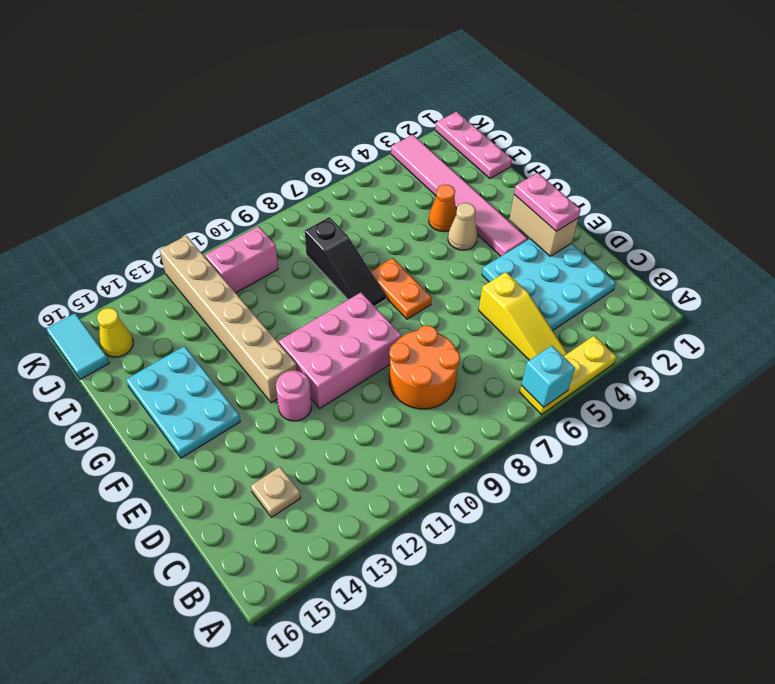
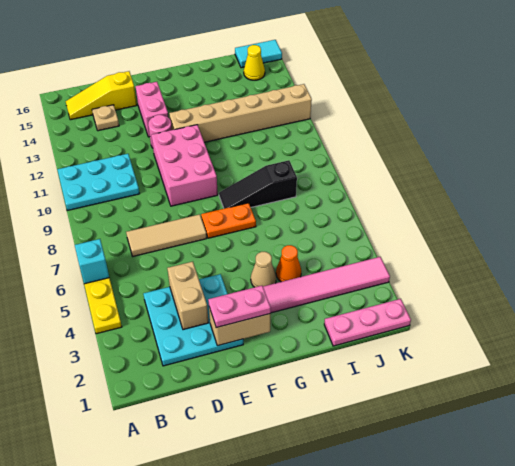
yellow 1x3 slope [479,272,568,360] -> yellow 1x3 slope moved to [66,71,137,120]
none -> tan 1x3 tile [126,214,207,256]
orange 2x2 round brick [389,325,460,409] -> none
none -> tan 1x2 brick [167,262,209,330]
cyan 2x3 plate [126,346,240,458] -> cyan 2x3 plate moved to [57,154,140,211]
pink 1x2 brick [205,226,278,293] -> pink 1x2 brick moved to [136,82,168,137]

